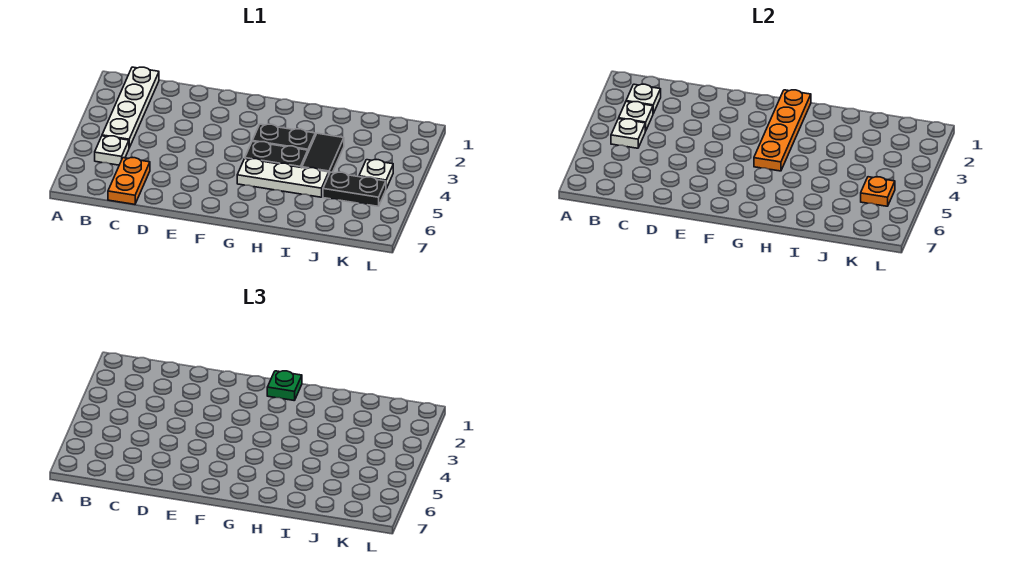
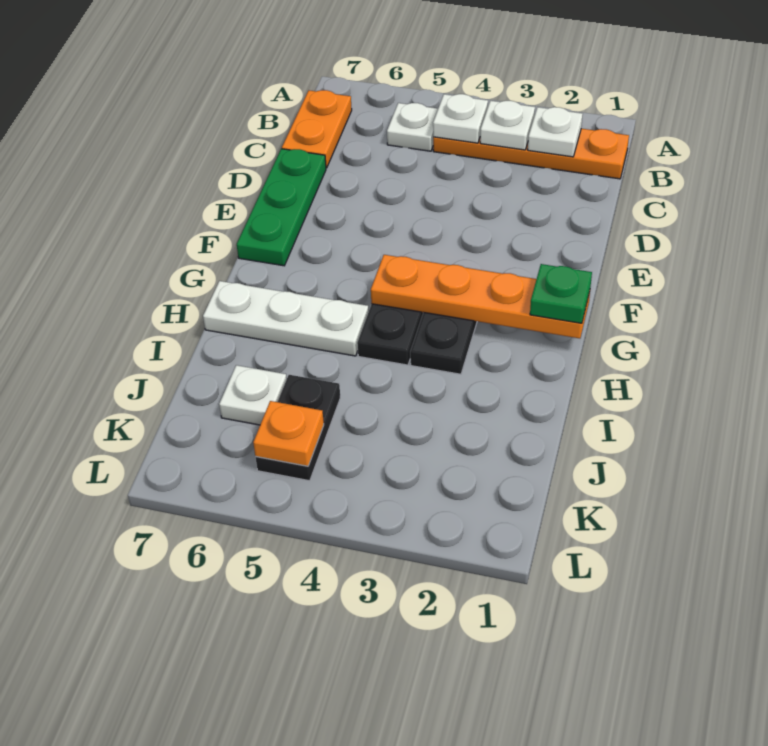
white 1x4 plate [102,67,159,148] -> orange 1x4 plate [433,129,629,179]
orange 1x2 plate [108,158,150,204] -> orange 1x2 plate turned to [282,90,352,168]
none -> green 1x3 plate [237,149,326,266]
white 1x3 plate [237,159,329,197] -> white 1x3 plate turned to [203,281,369,356]
black 1x2 tile [302,133,344,174] -> none
white 1x1 plate [359,160,393,188] -> white 1x1 plate moved to [219,365,287,425]

